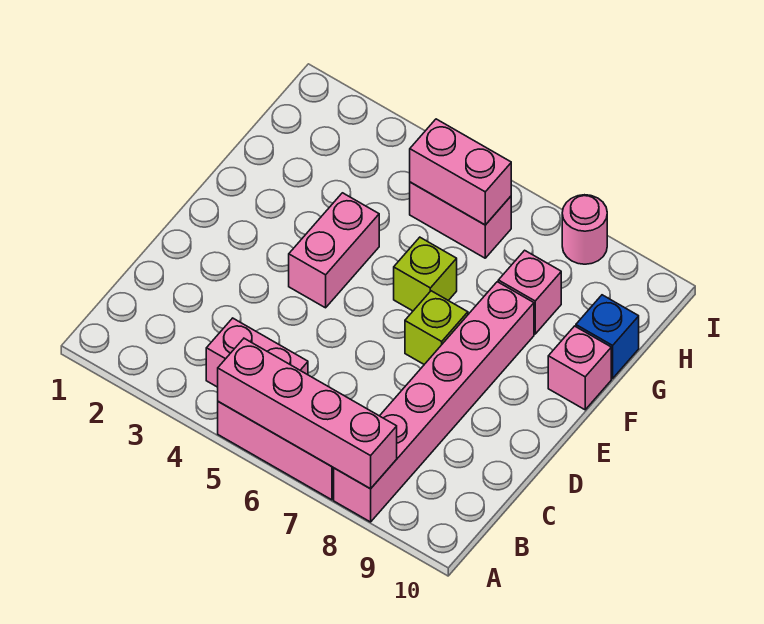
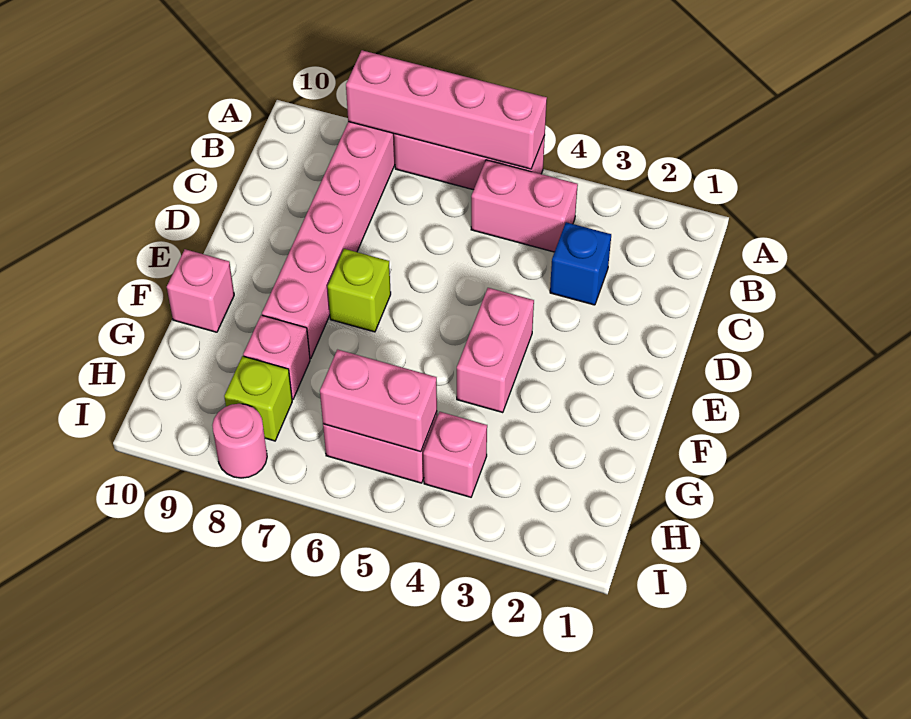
lime 1x1 brick [394,237,457,311] -> lime 1x1 brick moved to [224,356,292,441]
blue 1x1 brick [576,295,639,378] -> blue 1x1 brick moved to [550,222,611,305]
none -> pink 1x1 brick [423,412,487,497]

